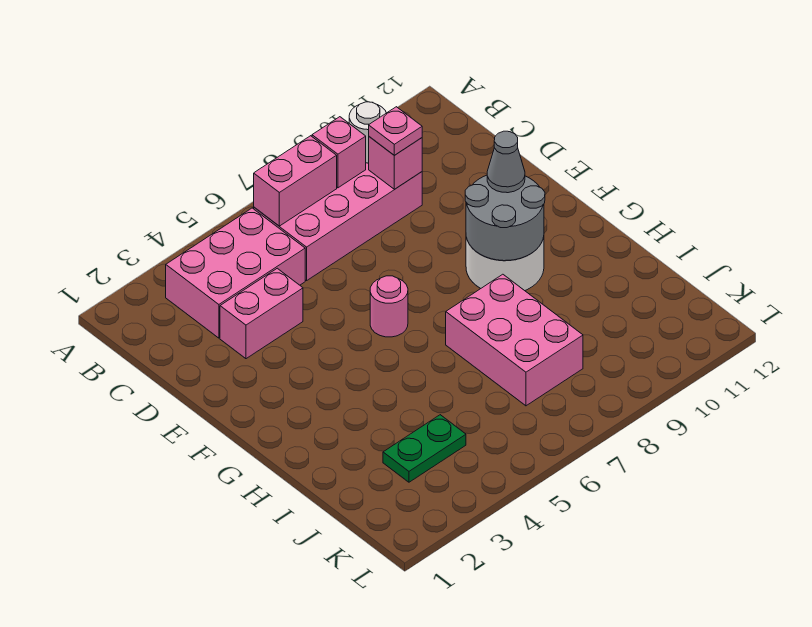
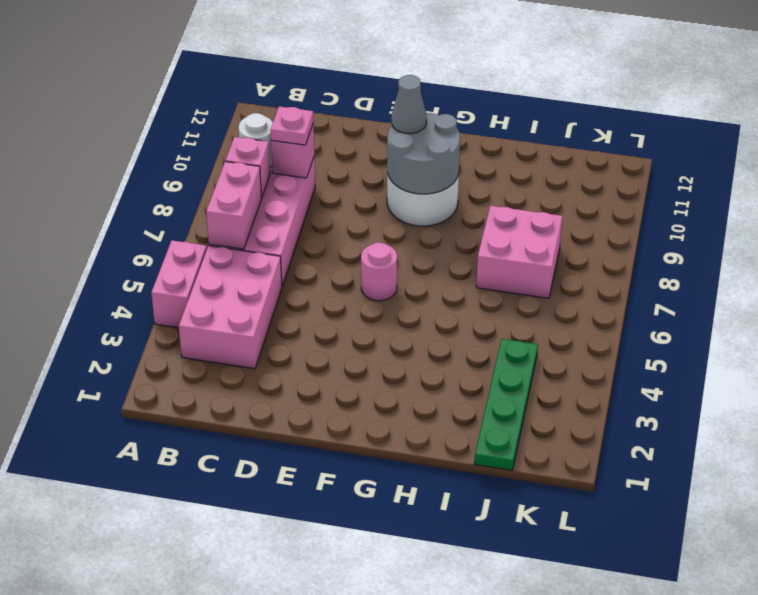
pink 1x2 brick [220,268,303,359] -> pink 1x2 brick moved to [151,240,207,328]
pink 2x3 brick [446,274,583,406] -> pink 2x2 brick [476,206,562,298]
green 1x2 plate [383,415,466,482] -> green 1x4 plate [474,339,538,470]

